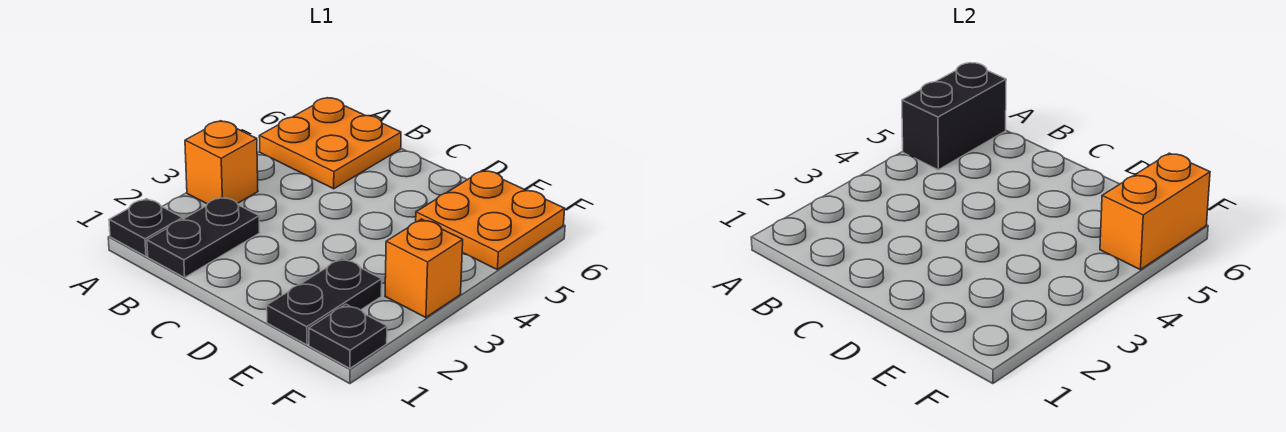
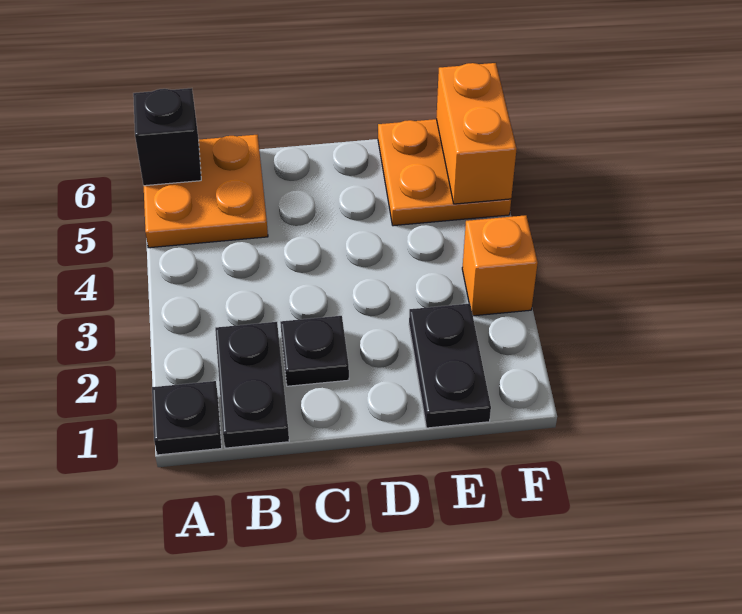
orange 1x1 brick [185,121,258,204] -> none
black 1x2 brick [902,63,1006,170] -> black 1x1 brick [133,88,201,186]
black 1x1 plate [309,304,387,368] -> black 1x1 plate moved to [280,316,349,386]

